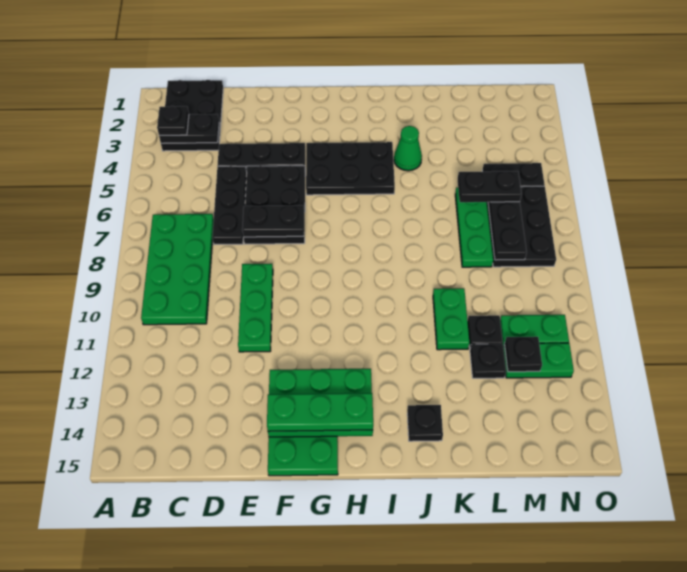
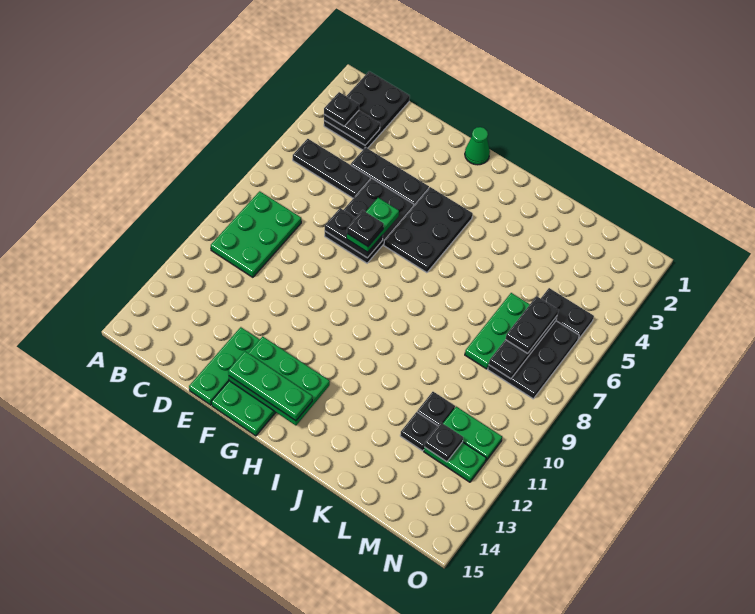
green 2x4 plate [141,214,214,325] -> green 2x3 plate [211,191,301,277]
black 1x3 plate [212,166,247,245] -> black 1x3 plate turned to [293,139,370,198]
green 1x3 plate [238,264,273,352] -> green 1x3 plate moved to [189,327,260,405]
black 2x3 plate [306,142,395,195] -> black 2x3 plate turned to [384,187,473,273]
green 1x1 cone [394,126,422,171] -> green 1x1 cone moved to [465,127,490,165]
black 1x1 plate [407,405,443,441] -> black 1x1 plate moved to [347,210,384,246]
green 1x2 plate [433,288,470,350] -> green 1x2 plate moved to [347,198,399,252]
black 1x2 plate [458,171,522,202] -> black 1x2 plate turned to [505,296,559,353]

